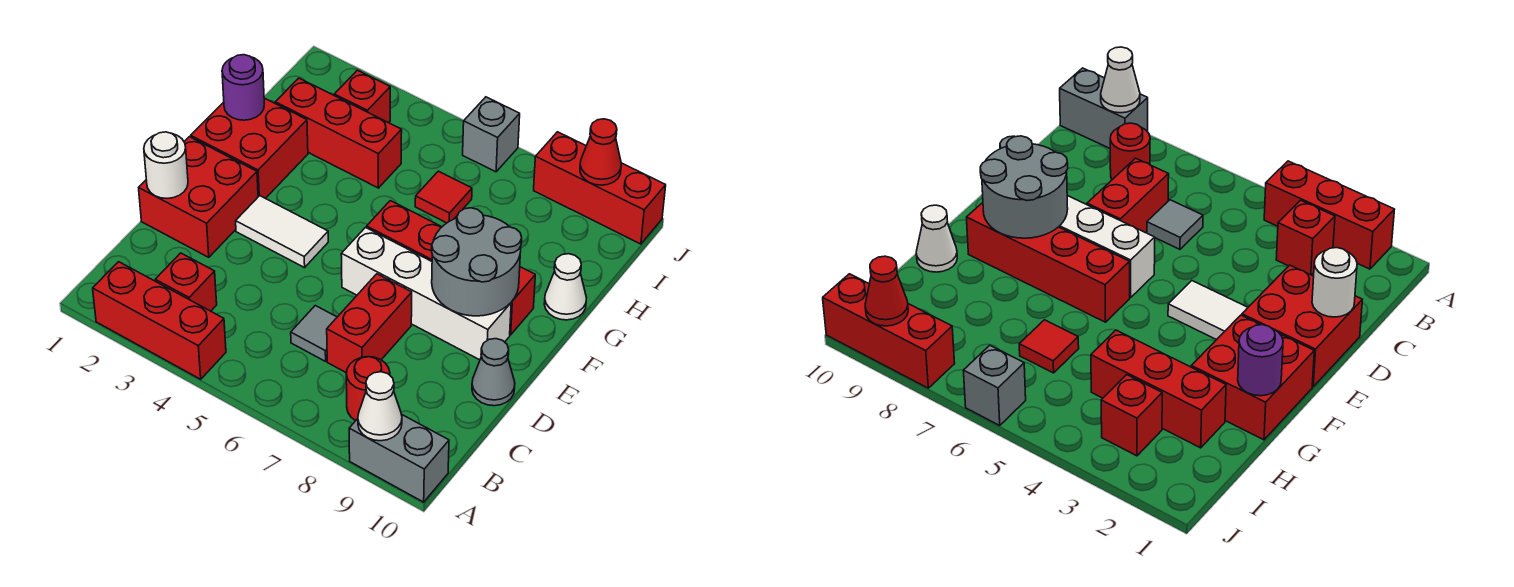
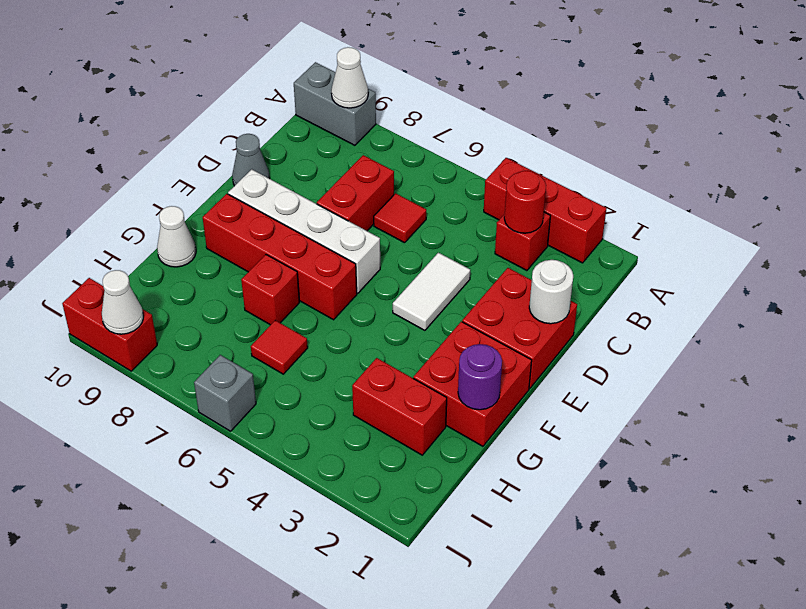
red 1x1 round brick [346,357,390,421] -> red 1x1 round brick moved to [504,171,546,233]
grey 1x1 tile [291,306,337,361] -> red 1x1 tile [374,193,426,243]
white 1x2 tile [236,196,328,268] -> white 1x2 tile turned to [393,253,470,330]
grey 2x2 round brick [432,208,522,316] -> none
red 1x3 brick [275,78,402,188] -> red 1x2 brick [352,358,447,455]
red 1x1 brick [334,70,390,123] -> red 1x1 brick moved to [241,255,300,325]
red 1x3 brick [534,132,666,244] -> red 1x2 brick [62,278,157,371]
red 1x1 cone [580,119,621,185] -> white 1x1 cone [102,270,143,334]

